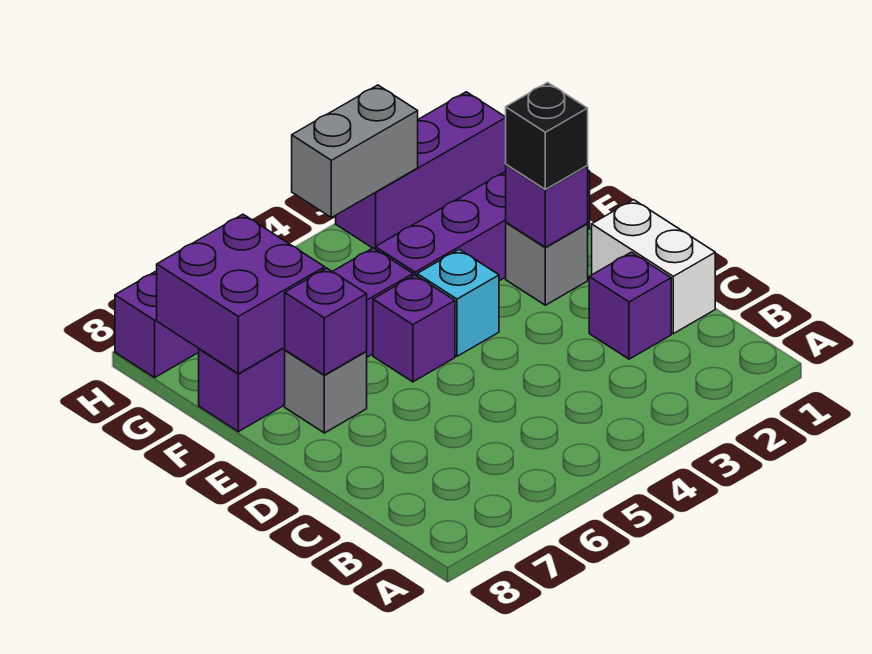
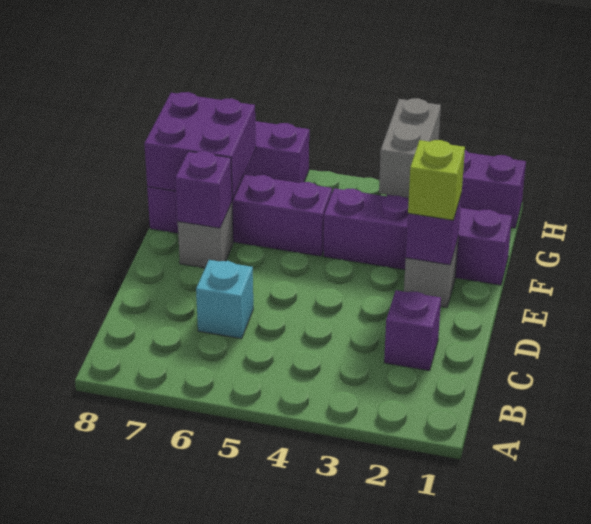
white 1x2 brick [592,200,715,334] -> none
black 1x1 brick [506,83,588,189] -> lime 1x1 brick [408,140,465,220]
cyan 1x1 brick [417,249,499,356] -> cyan 1x1 brick moved to [196,260,253,339]
purple 1x1 brick [373,275,455,382] -> none
grey 1x2 brick [292,85,418,218] -> grey 1x2 brick turned to [379,98,441,198]

